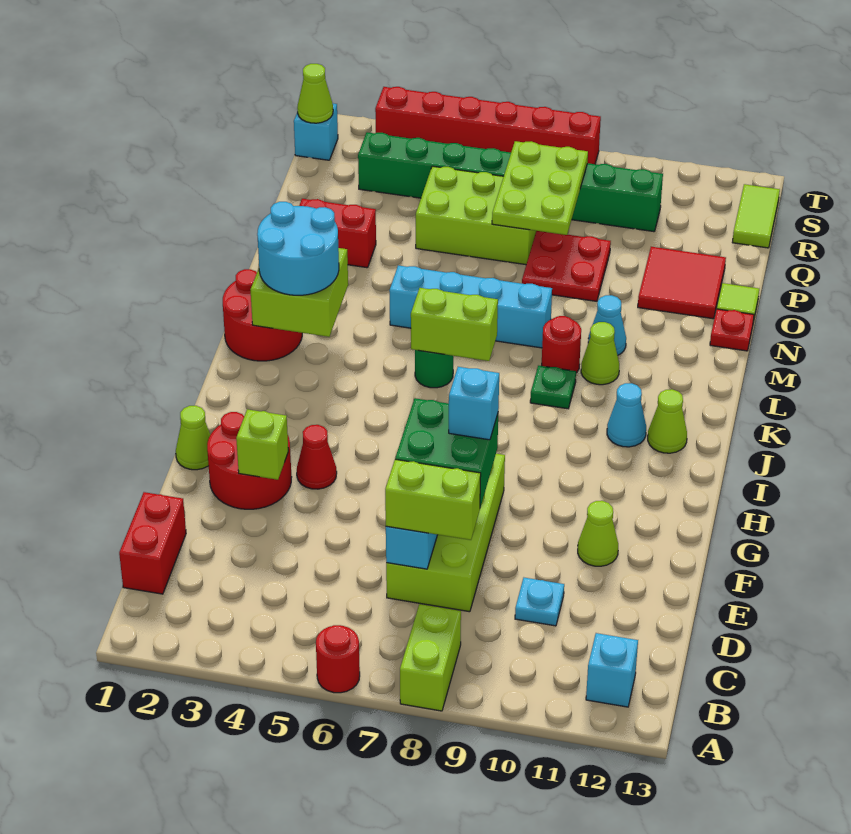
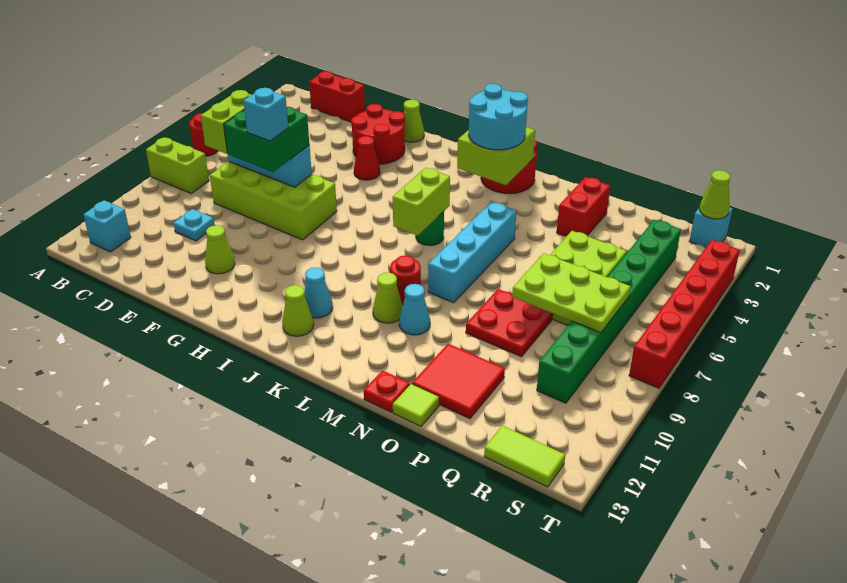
lime 1x1 brick [236,409,288,480] -> none
green 1x1 plate [530,366,576,409] -> none

